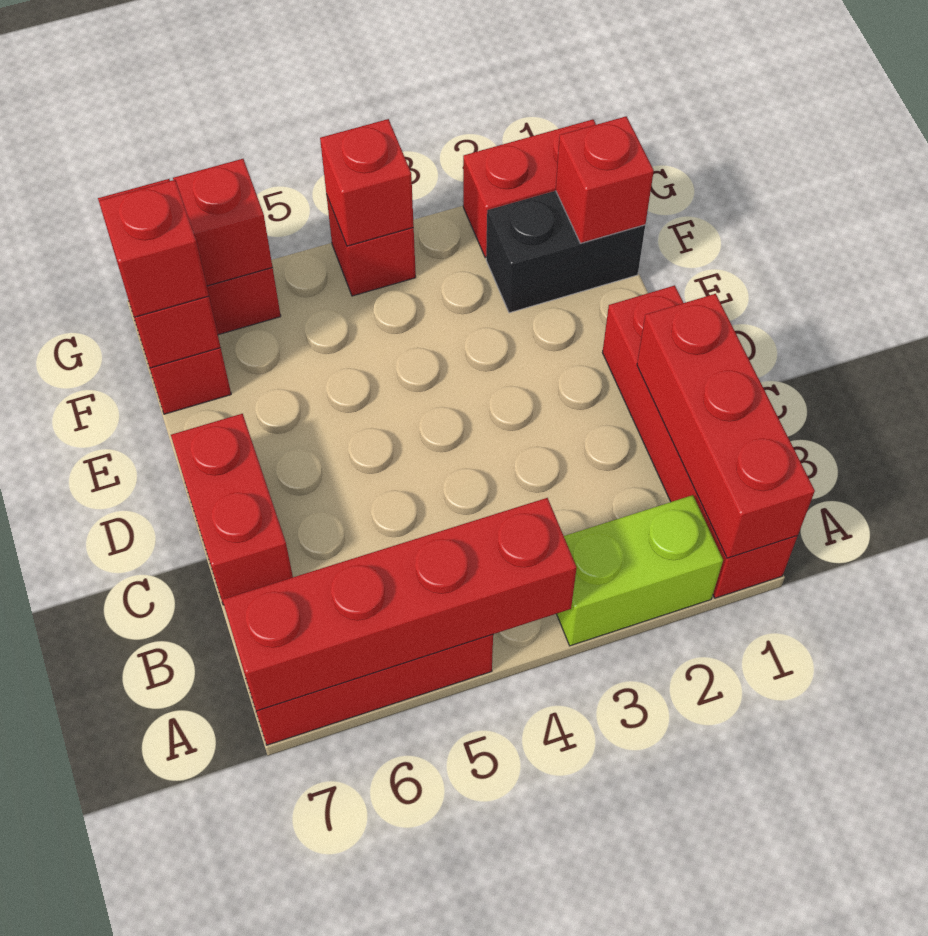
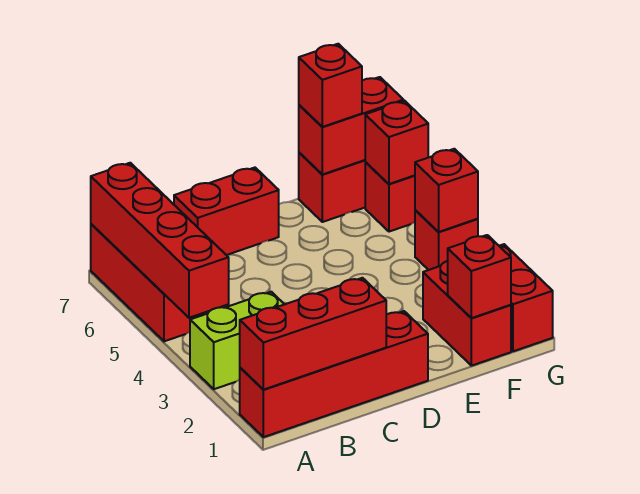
lime 1x2 brick [557,495,723,646] -> lime 1x2 brick turned to [190,292,284,389]
black 1x2 brick [486,191,645,313] -> red 1x2 brick [423,261,511,366]

